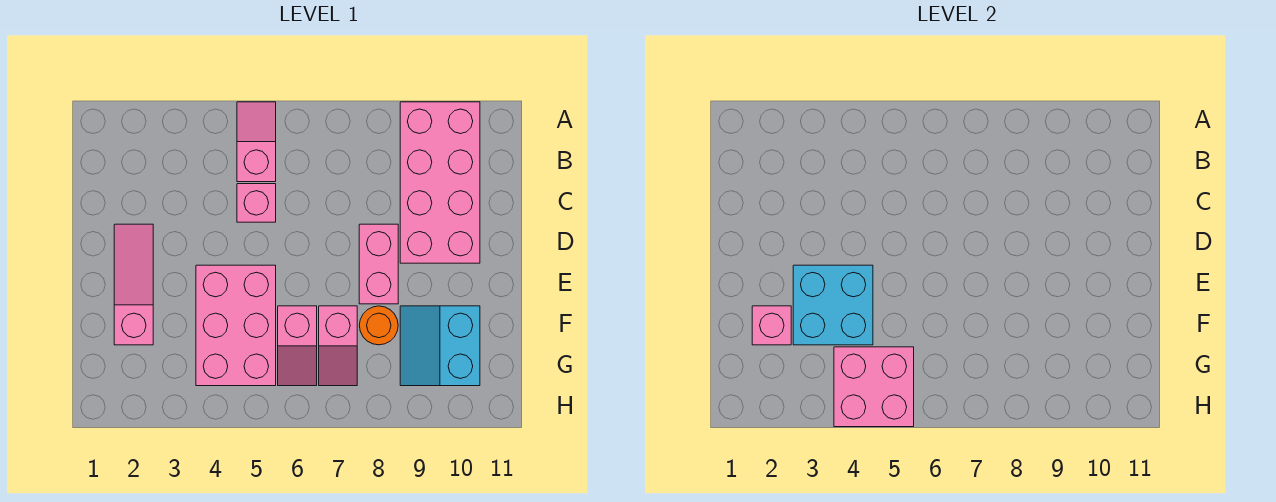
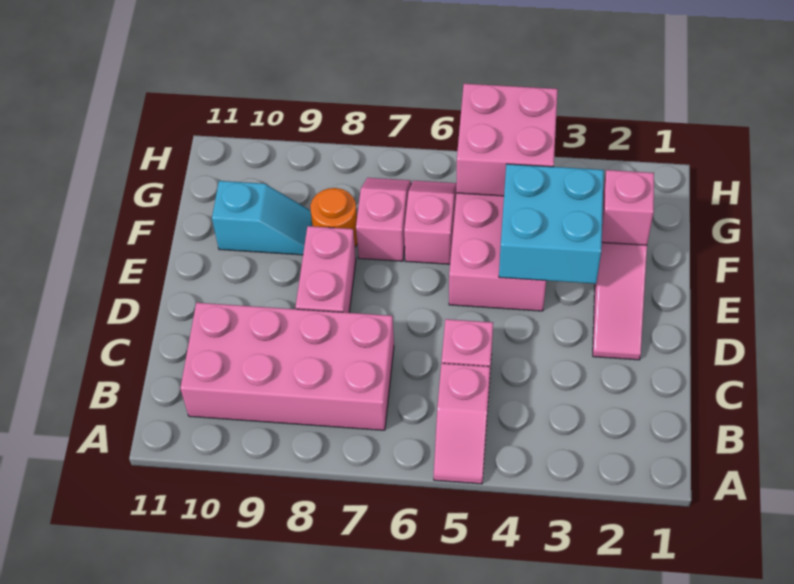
pink 2x4 brick [400,102,480,263] -> pink 2x4 brick turned to [180,303,394,430]
cyan 2x2 slope [400,306,480,386] -> cyan 1x2 slope [212,181,312,255]

